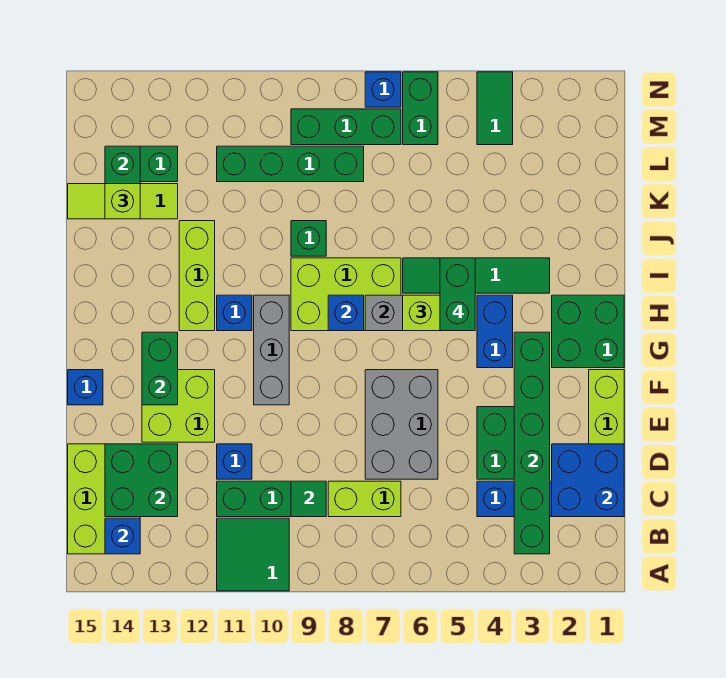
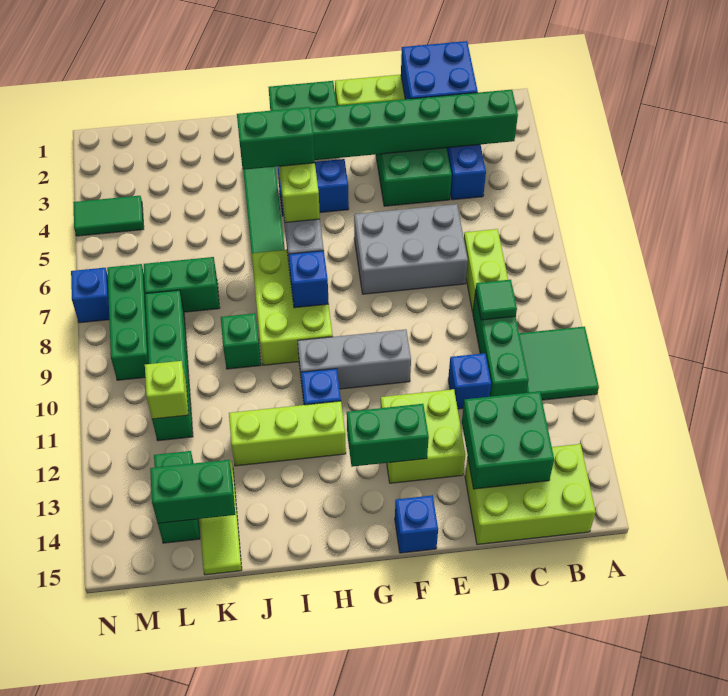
blue 1x1 brick [105,518,140,554] -> none
lime 1x1 brick [105,184,140,219] -> lime 1x1 brick moved to [145,361,188,419]
green 1x2 brick [403,72,438,145] -> green 1x2 brick moved to [144,257,220,312]

